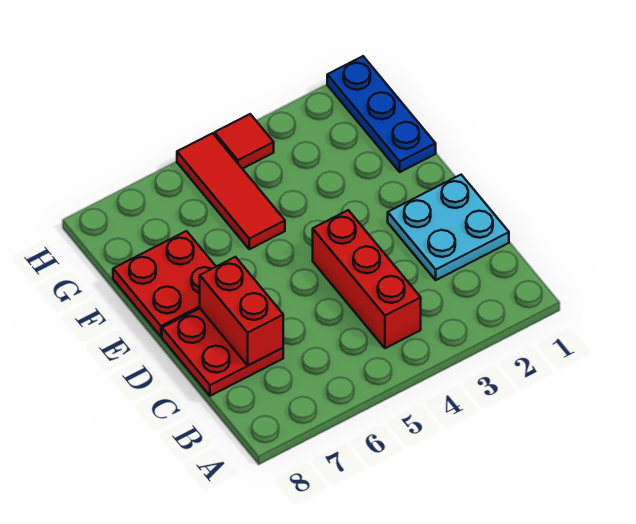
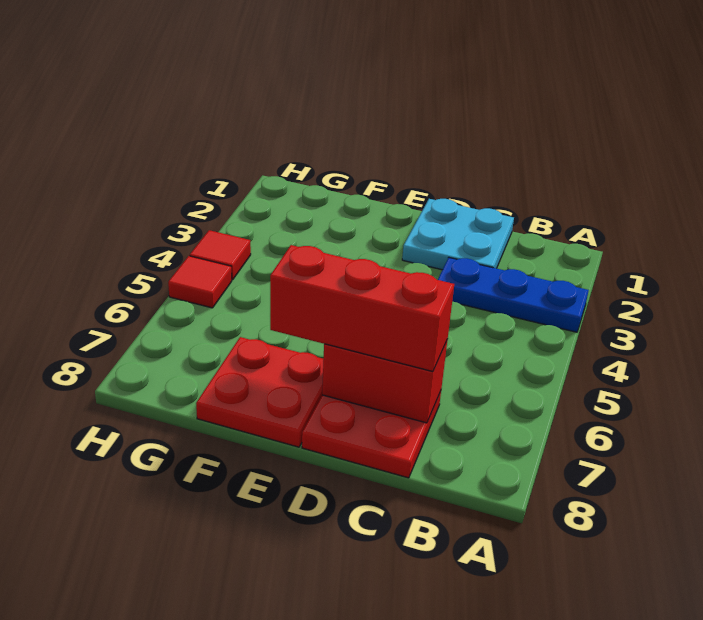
red 1x3 brick [313,210,421,348] -> red 1x3 brick moved to [270,245,454,372]
blue 1x3 plate [327,56,436,172] -> blue 1x3 plate moved to [438,258,589,332]
red 1x3 tile [177,133,285,249] -> red 1x1 tile [168,256,232,308]

